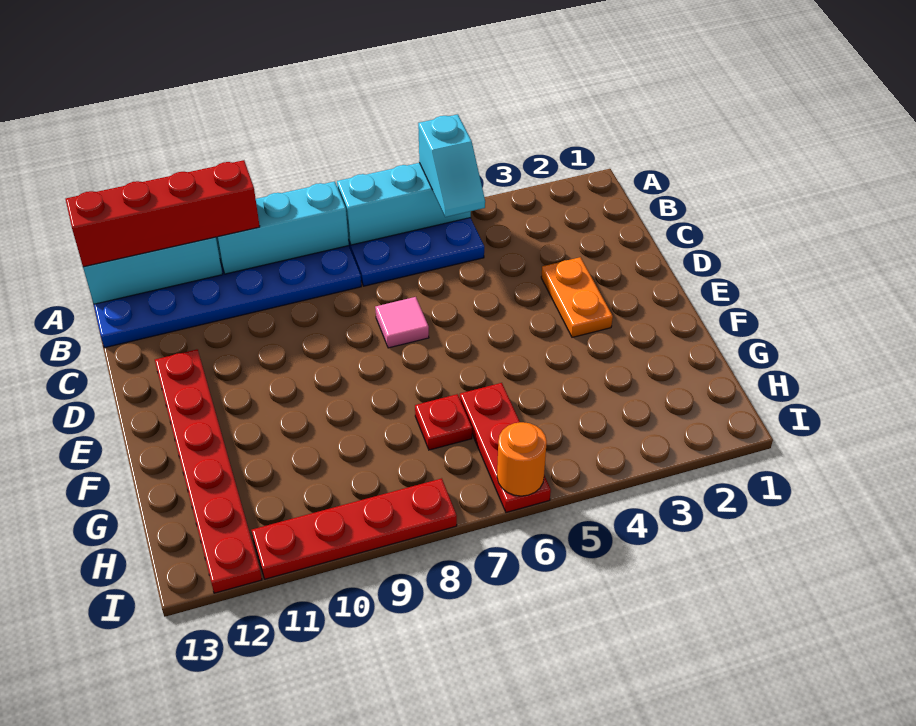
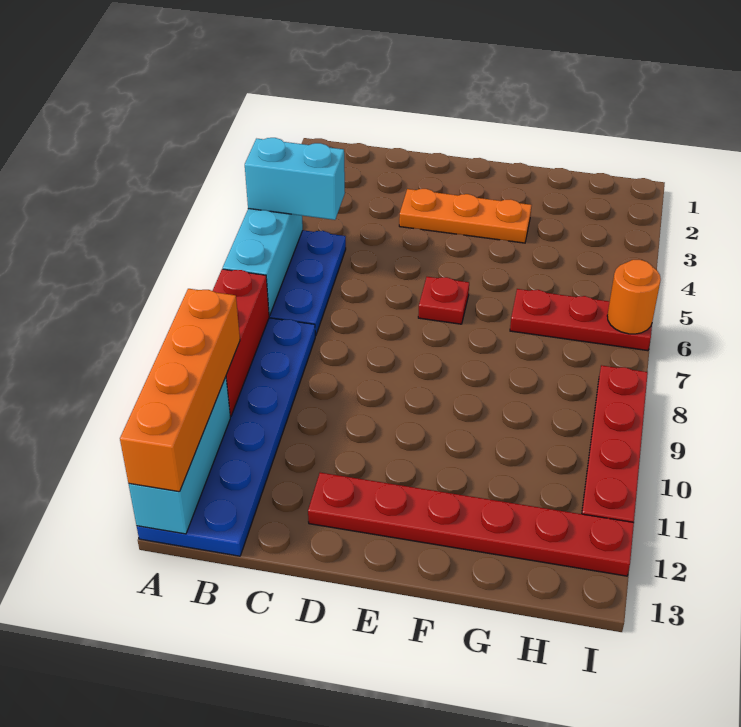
cyan 1x2 slope [418,114,485,217] -> cyan 1x2 brick [245,138,345,220]
cyan 1x3 brick [216,181,349,274] -> red 1x3 brick [213,269,269,416]
red 1x4 brick [65,160,260,267] -> orange 1x4 brick [120,289,240,492]
orange 1x2 plate [541,257,613,337] -> orange 1x3 plate [399,189,532,243]
pink 1x1 tile [375,297,429,348] -> none
red 1x1 plate [415,394,472,450] -> red 1x1 plate moved to [418,277,469,324]

